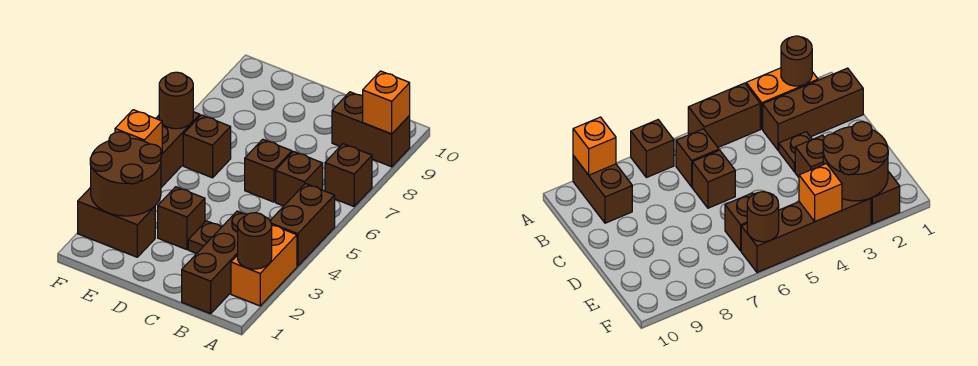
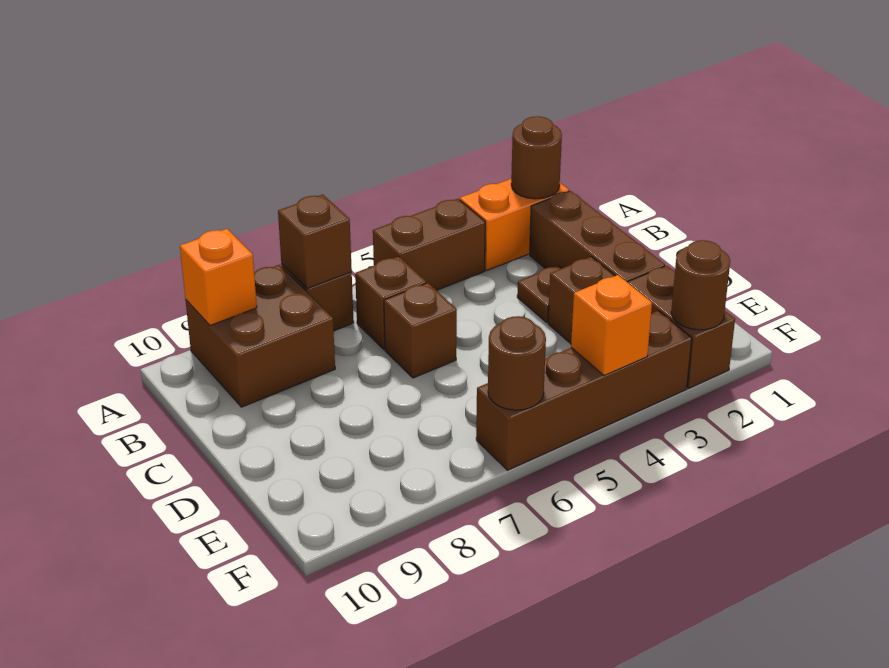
brown 1x2 brick [332,92,410,167] -> brown 2x2 brick [186,265,335,407]
brown 1x3 brick [182,211,248,314] -> brown 1x3 brick turned to [530,191,665,282]
brown 2x2 round brick [90,132,161,216] -> brown 1x1 round brick [671,240,730,330]
brown 1x1 brick [183,115,231,178] -> brown 1x1 brick moved to [278,195,352,289]

